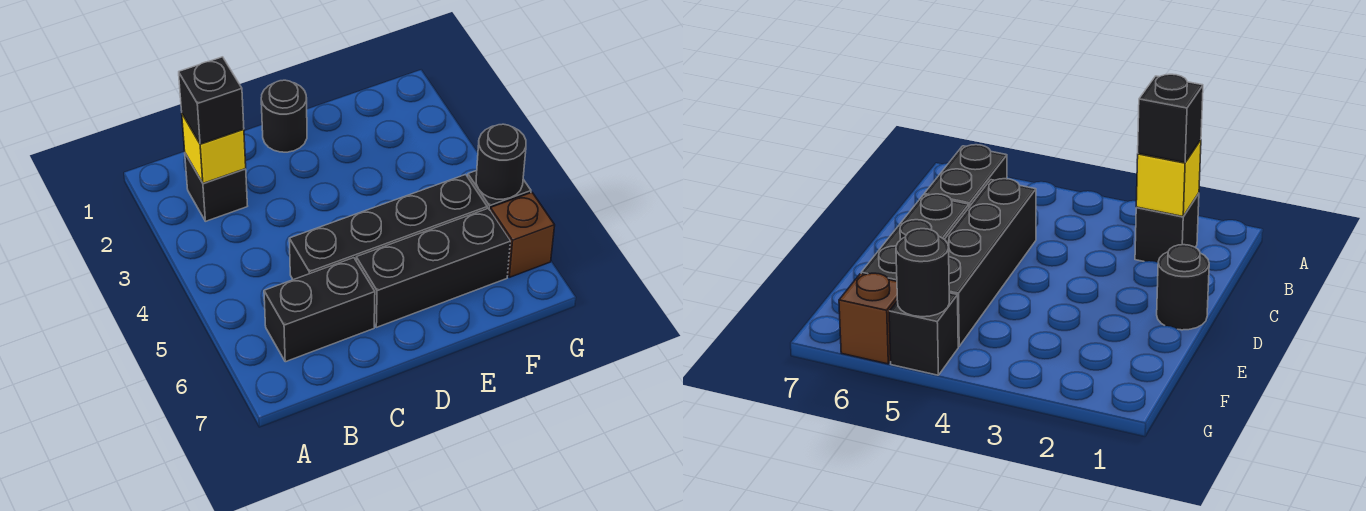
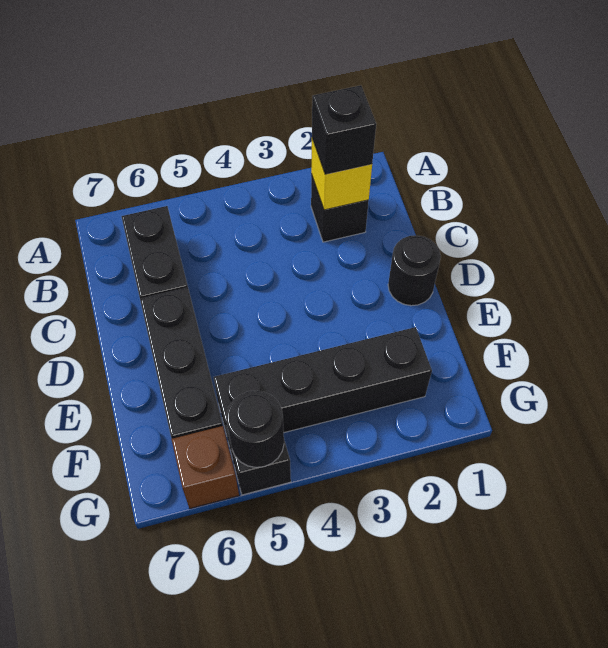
black 1x4 brick [289,175,487,280] -> black 1x4 brick turned to [214,327,432,442]

